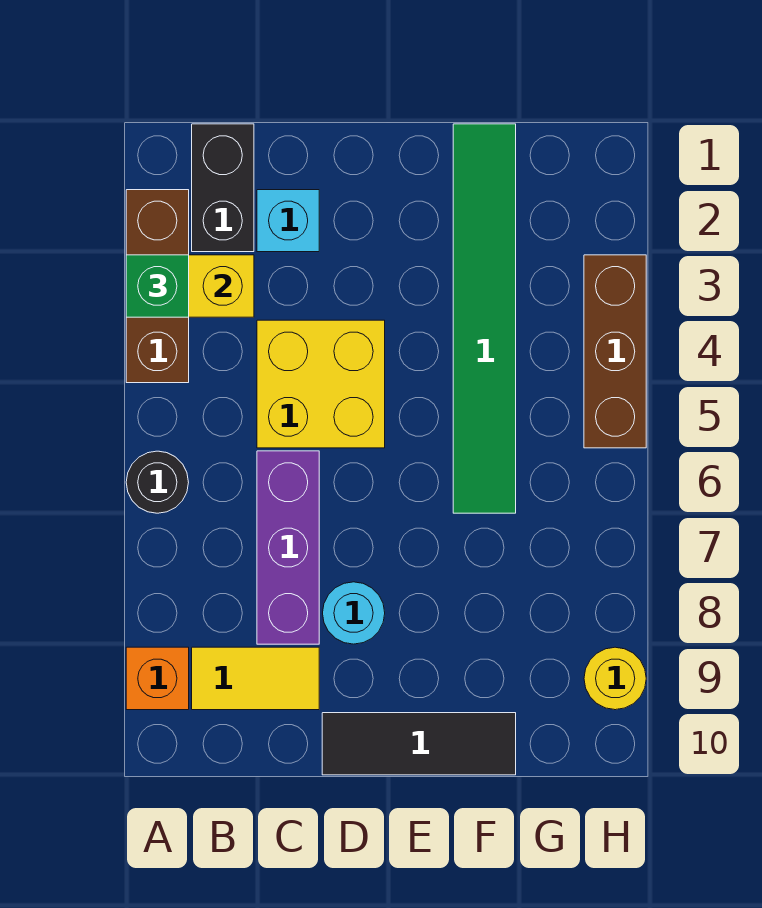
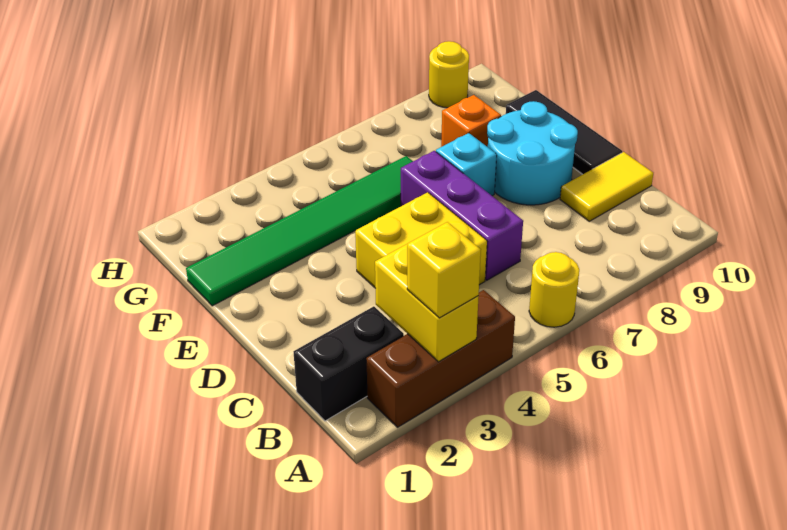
green 1x1 brick [126,255,189,317] -> yellow 1x1 brick [407,222,481,318]
black 1x1 round brick [126,451,189,513] -> yellow 1x1 round brick [529,252,579,327]
orange 1x1 brick [126,647,189,710] -> orange 1x1 brick moved to [441,95,501,147]
yellow 1x2 tile [192,647,319,710] -> yellow 1x2 tile turned to [560,152,653,221]
cyan 1x1 brick [257,190,319,252] -> cyan 1x1 brick moved to [436,133,497,196]
purple 1x3 brick [257,451,319,644] -> purple 1x3 brick turned to [401,151,523,280]
cyan 1x1 round brick [323,582,385,644] -> cyan 2x2 round brick [487,101,578,205]
brown 1x3 brick [584,255,646,448] -> none

